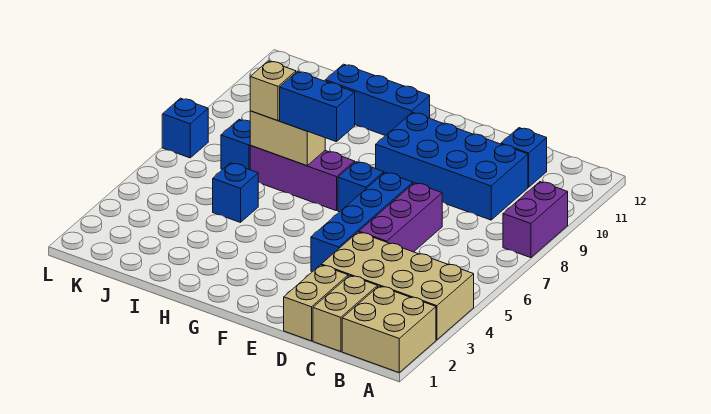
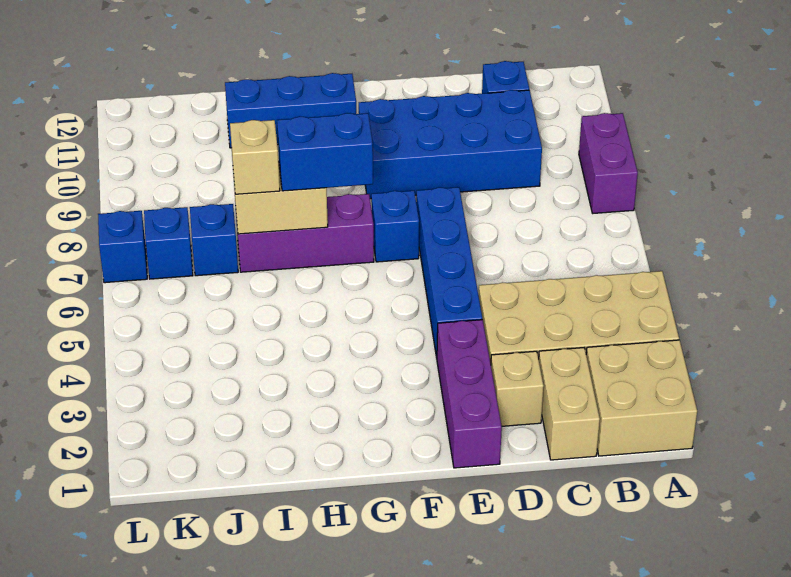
tan 1x2 brick [284,265,348,341] -> tan 1x1 brick [491,351,544,426]
purple 1x3 brick [359,183,442,252] -> purple 1x3 brick moved to [437,320,502,468]
blue 1x1 brick [213,163,258,222] -> blue 1x1 brick moved to [144,207,193,279]

